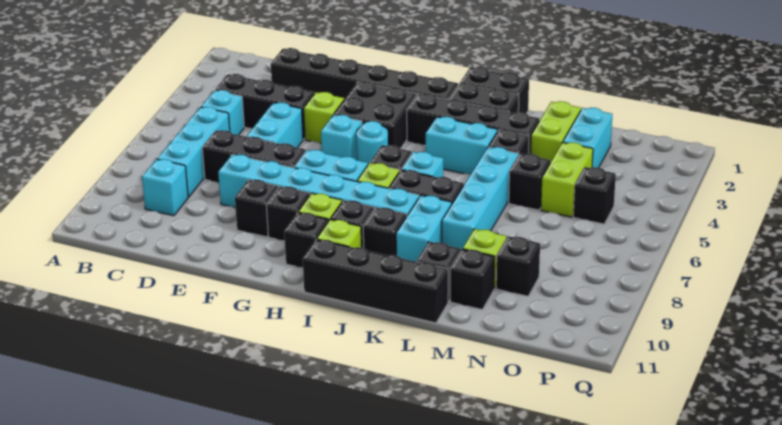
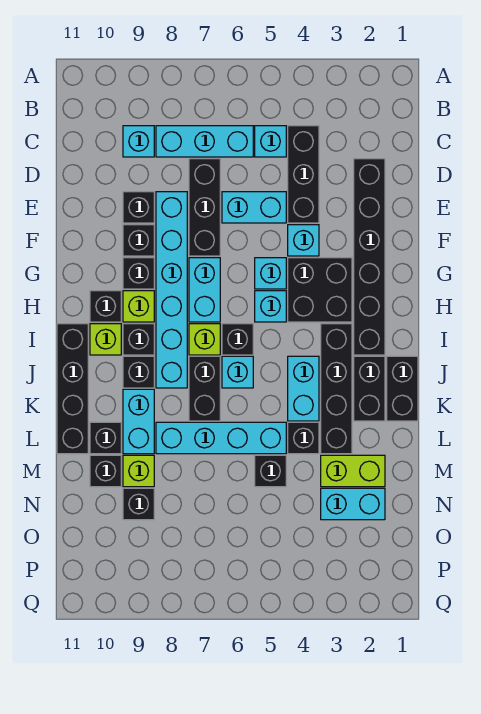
lime 1x1 brick [304,92,344,143] -> cyan 1x1 brick [288,225,319,256]
cyan 1x1 round brick [356,121,388,164] -> cyan 1x1 brick [255,291,286,322]
cyan 1x2 brick [396,195,452,262] -> cyan 1x2 brick turned to [123,389,154,454]
lime 1x2 brick [541,142,593,217] -> none
black 1x1 brick [573,167,616,224] -> black 1x1 brick moved to [123,192,154,223]

